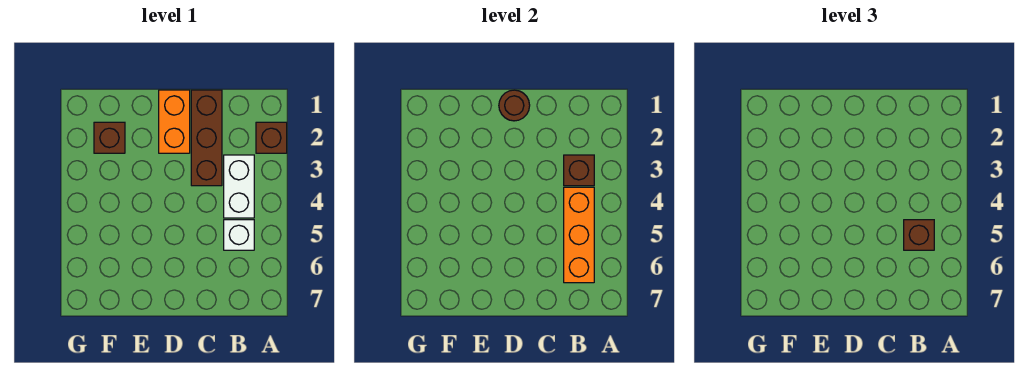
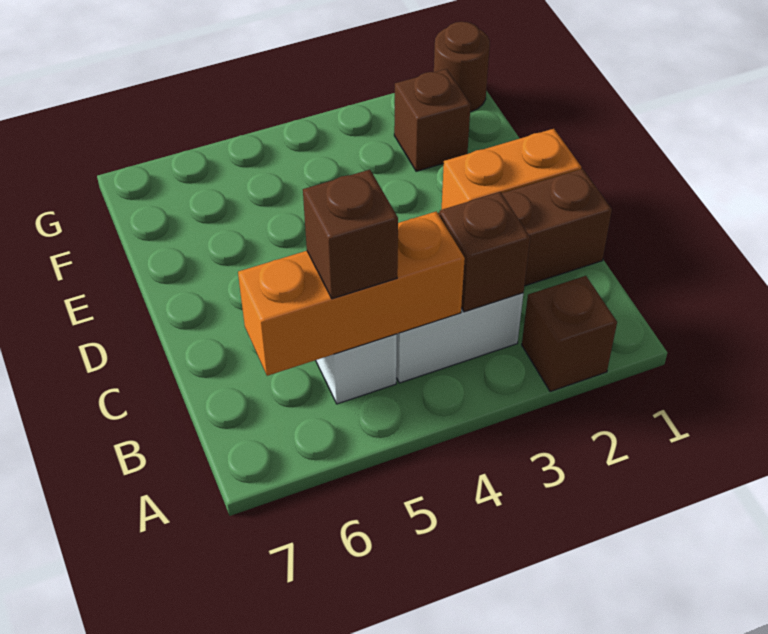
brown 1x1 round brick [499,90,530,121] -> brown 1x1 round brick moved to [434,22,490,112]

